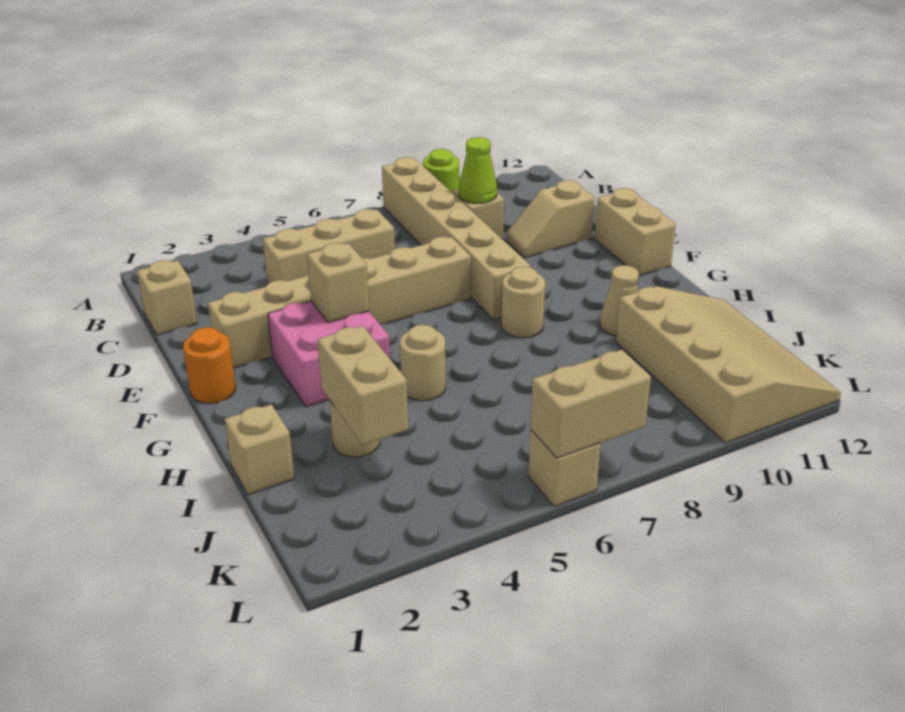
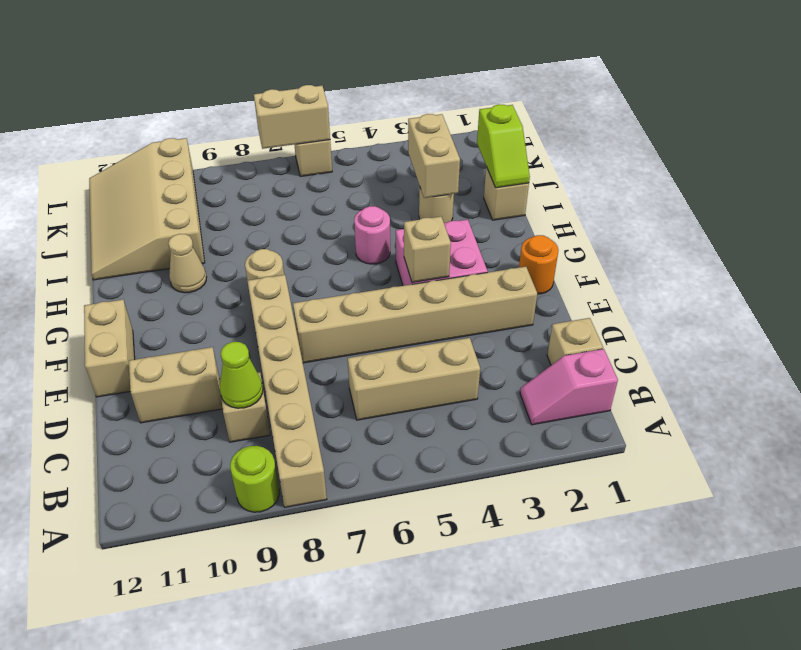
none -> pink 1x2 slope [520,349,618,425]
tan 1x2 slope [506,180,595,258] -> tan 1x2 brick [129,347,223,423]
tan 1x1 round brick [400,325,446,401] -> pink 1x1 round brick [354,206,390,264]
none -> lime 1x2 slope [477,104,530,188]

